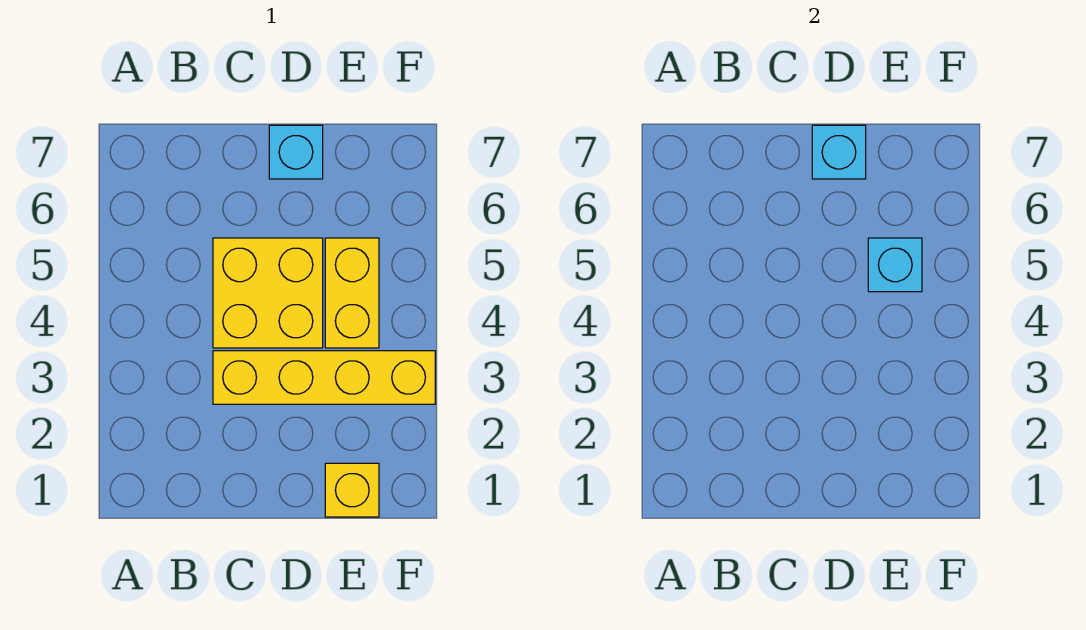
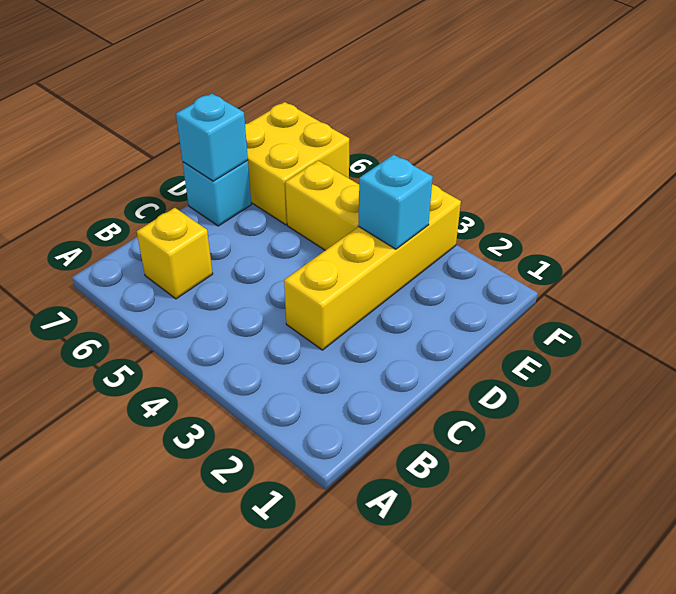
yellow 2x2 brick [213,238,323,348] -> yellow 2x2 brick moved to [245,102,349,225]
yellow 1x1 brick [325,463,379,517] -> yellow 1x1 brick moved to [137,208,213,299]
cyan 1x1 brick [868,238,922,292] -> cyan 1x1 brick moved to [359,155,433,249]

